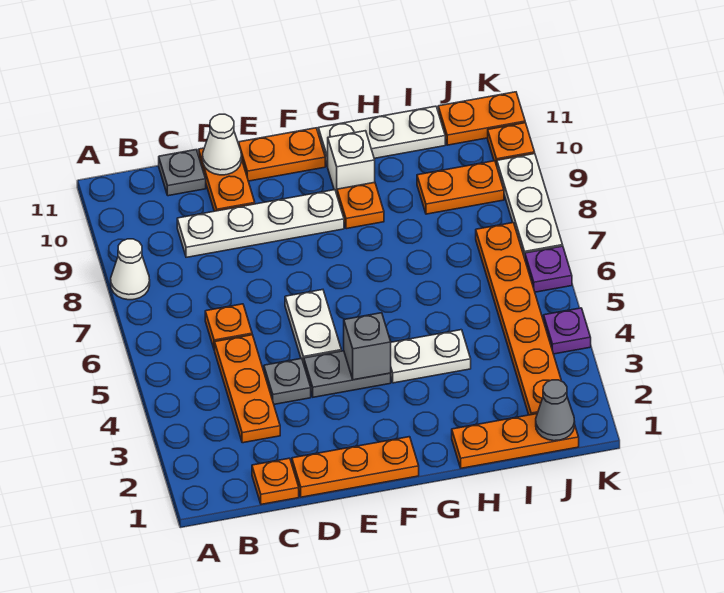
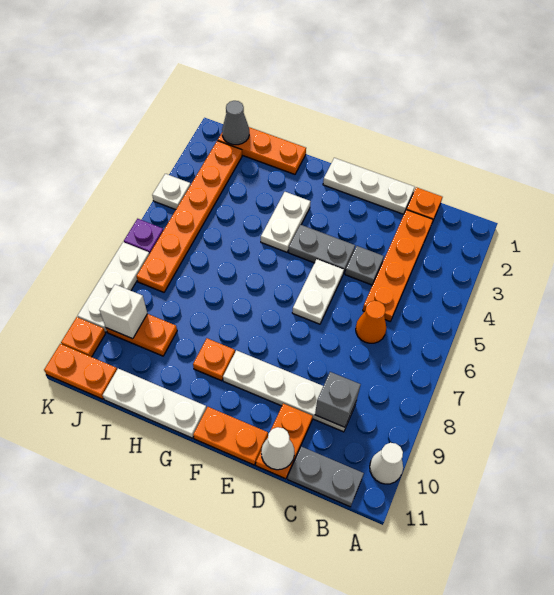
white 1x1 cone [111,239,150,300] -> white 1x1 cone moved to [370,443,403,484]
orange 1x3 plate [215,335,280,443] -> orange 1x4 plate [363,210,433,321]
orange 1x1 plate [205,304,252,350] -> orange 1x1 cone [356,301,386,343]
grey 1x1 plate [159,150,206,196] -> grey 1x2 plate [288,447,364,507]
orange 1x3 plate [292,437,419,497] -> white 1x3 plate [323,158,414,214]
grey 1x1 brick [344,313,391,380] -> grey 1x1 brick moved to [315,372,361,427]
white 1x2 plate [391,330,471,383] -> white 1x2 plate turned to [261,192,311,252]
white 1x1 brick [328,131,375,194] -> white 1x1 brick moved to [99,284,147,339]
purple 1x1 plate [544,308,591,354] -> white 1x1 plate [152,174,190,210]

